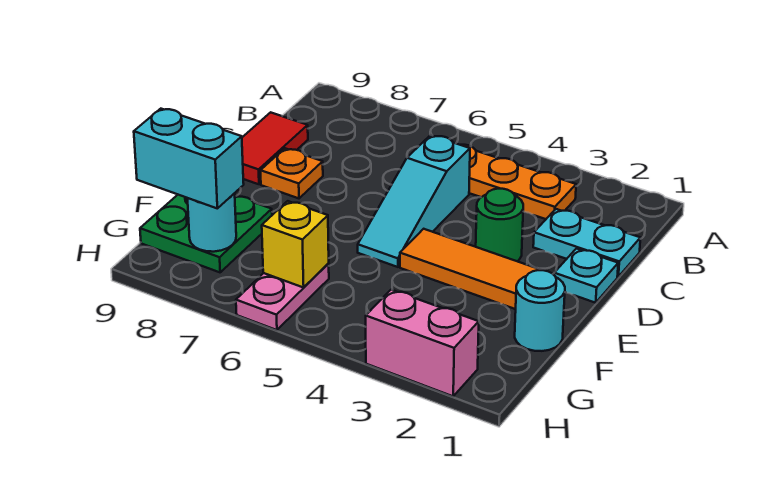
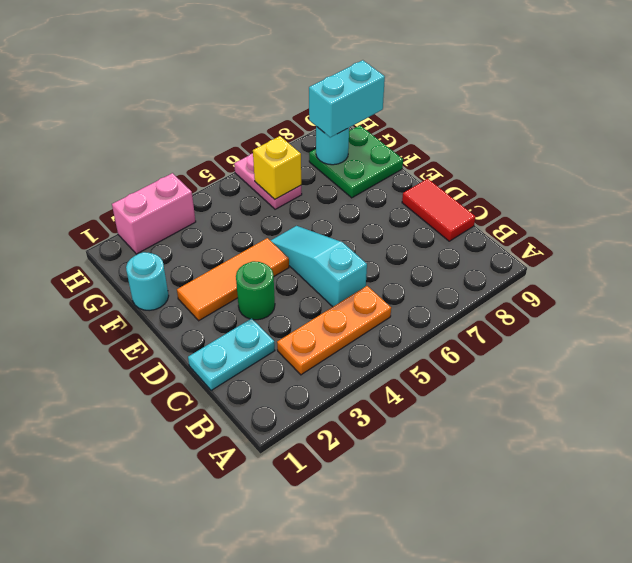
cyan 1x1 plate [554,249,618,303] -> none
orange 1x1 plate [261,148,323,198] -> none

